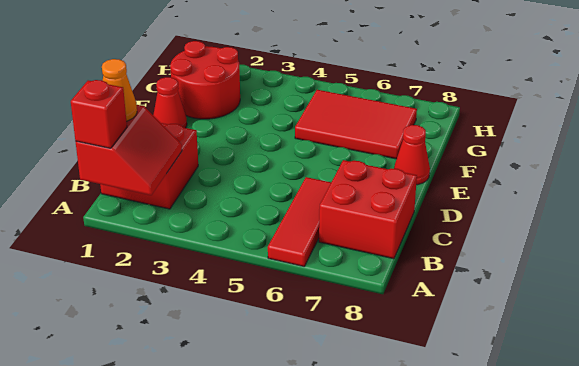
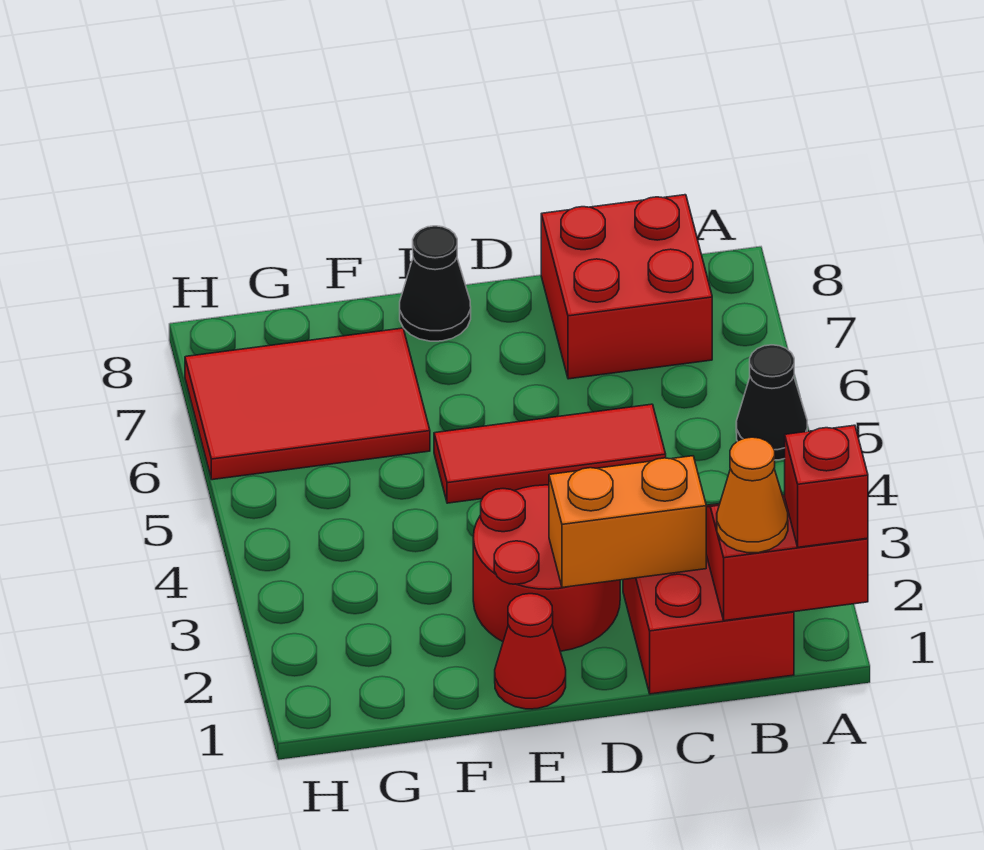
none -> black 1x1 cone [736,345,807,460]
red 1x3 tile [268,177,331,266] -> red 1x3 tile moved to [434,404,666,503]
none -> orange 1x2 brick [549,456,706,587]
red 1x1 cone [394,125,430,185] -> black 1x1 cone [400,226,471,341]
red 2x2 round brick [170,41,240,119] -> red 2x2 round brick moved to [473,485,620,651]
red 2x3 tile [295,90,417,159] -> red 2x3 tile turned to [185,328,430,480]

